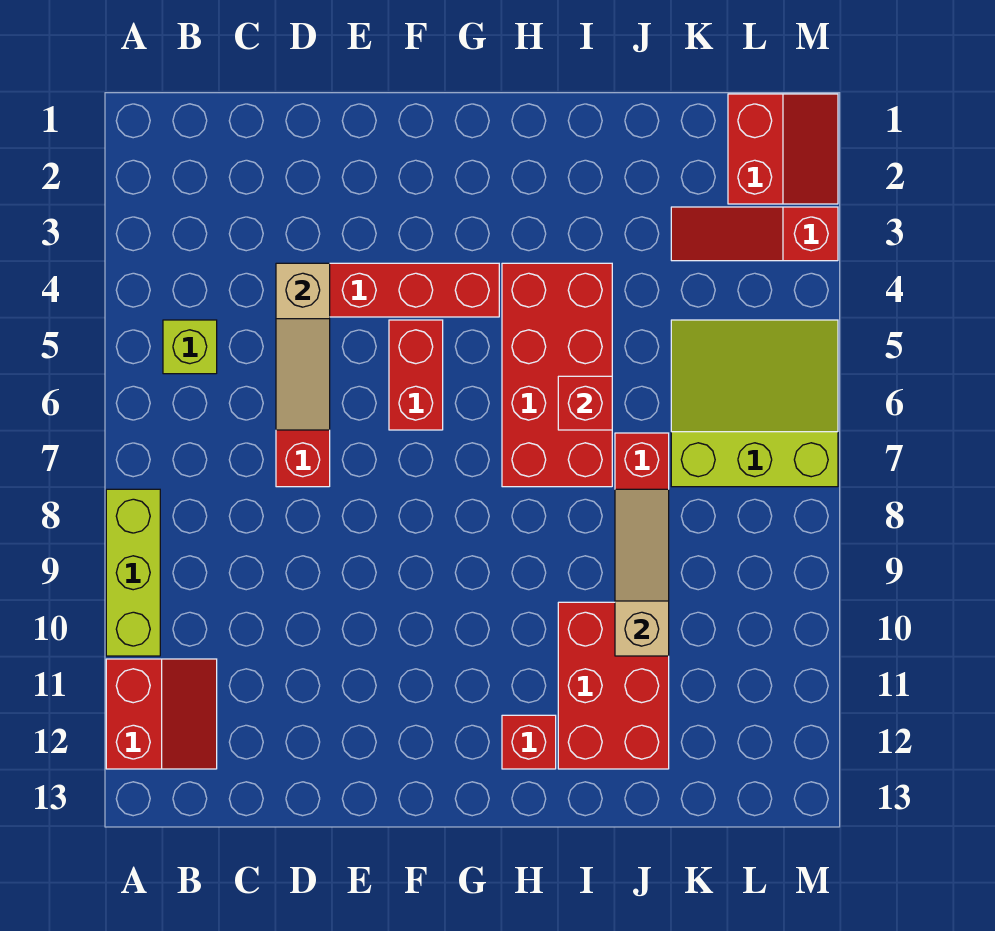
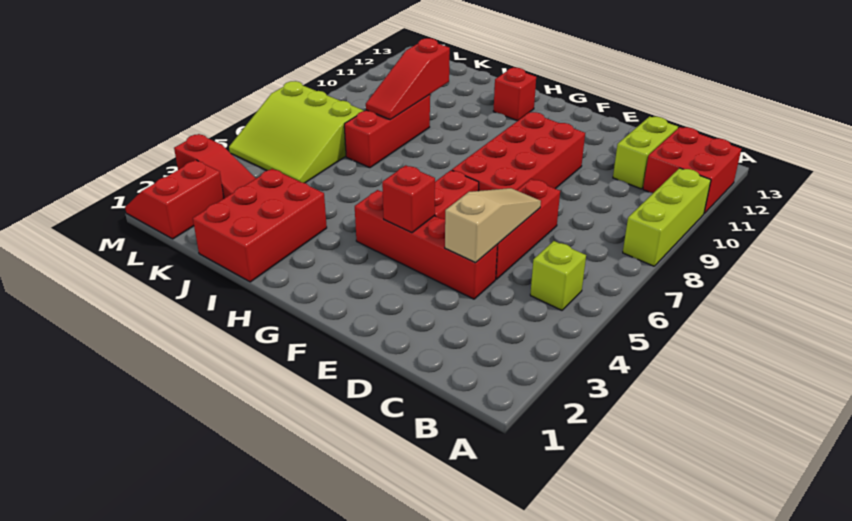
red 2x2 slope [106,659,217,769] -> red 2x2 brick [643,127,741,213]
none -> lime 1x2 brick [613,116,678,189]
red 2x4 brick [502,263,612,487] -> red 2x4 brick moved to [452,112,585,191]
red 1x1 brick [558,376,612,430] -> red 1x1 brick moved to [382,165,435,233]
red 2x3 brick [558,602,669,769] -> red 2x3 brick moved to [193,169,327,282]
tan 1x3 slope [615,489,669,656] -> red 1x3 slope [366,38,450,120]

